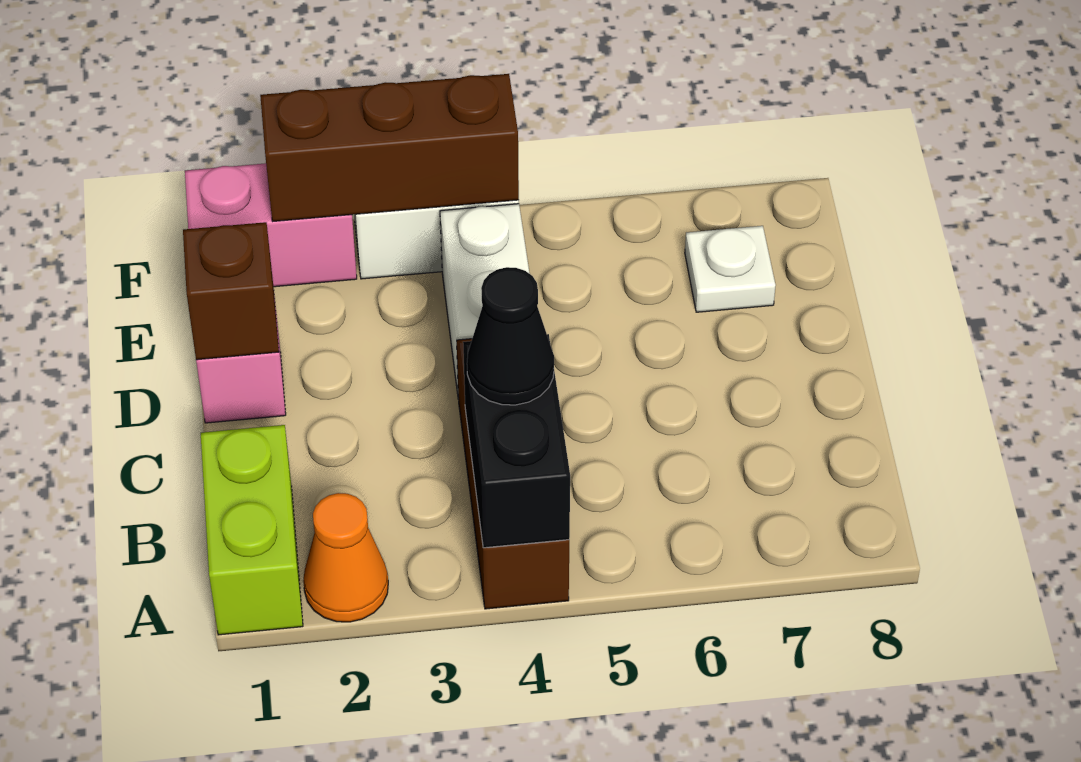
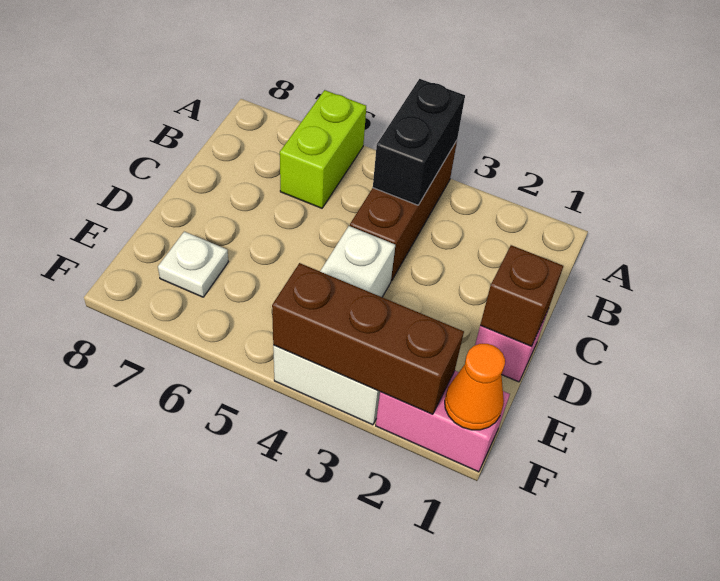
lime 1x2 brick [201,425,303,635] -> lime 1x2 brick moved to [280,90,366,208]
orange 1x1 cone [303,493,388,622] -> orange 1x1 cone moved to [445,344,505,430]
black 1x1 cone [467,267,554,405] -> none

